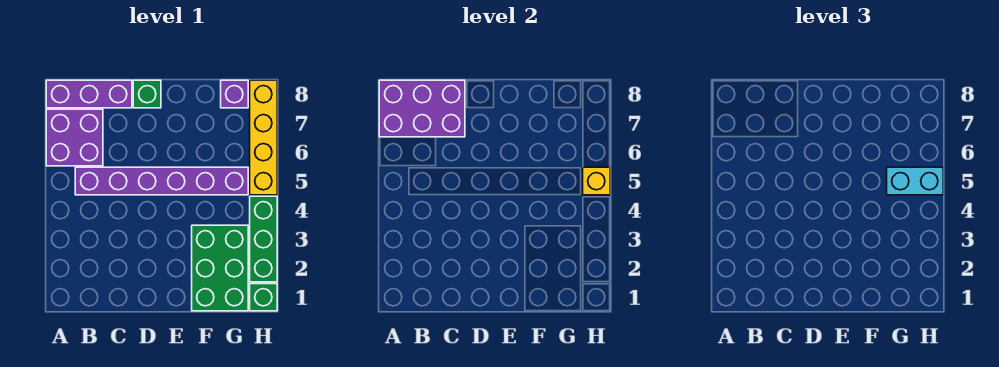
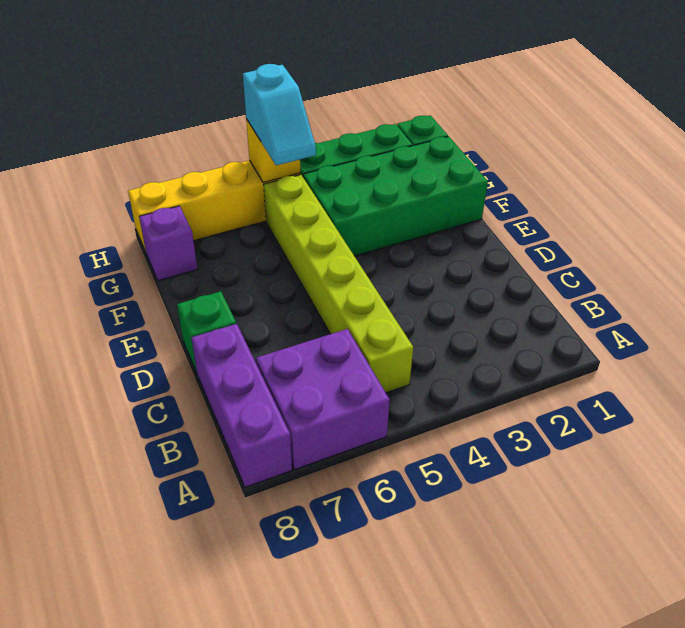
purple 2x3 brick [379,80,465,137] -> none
purple 1x6 brick [75,167,248,195] -> lime 1x6 brick [264,175,413,393]
green 2x3 brick [192,225,248,311] -> green 2x4 brick [303,137,488,256]
cyan 1x2 brick [887,167,943,195] -> cyan 1x2 slope [243,64,316,165]

